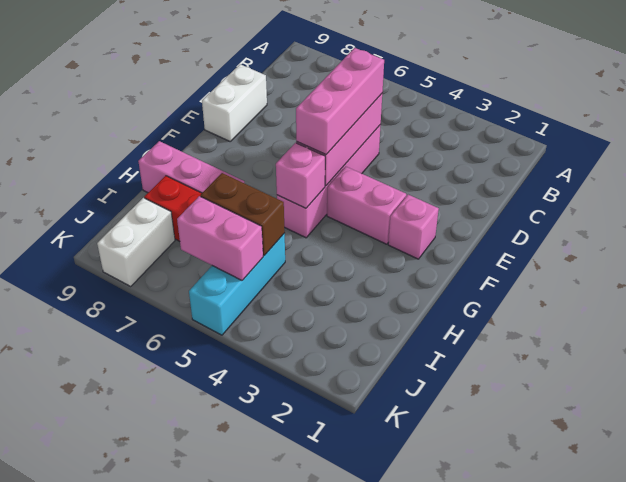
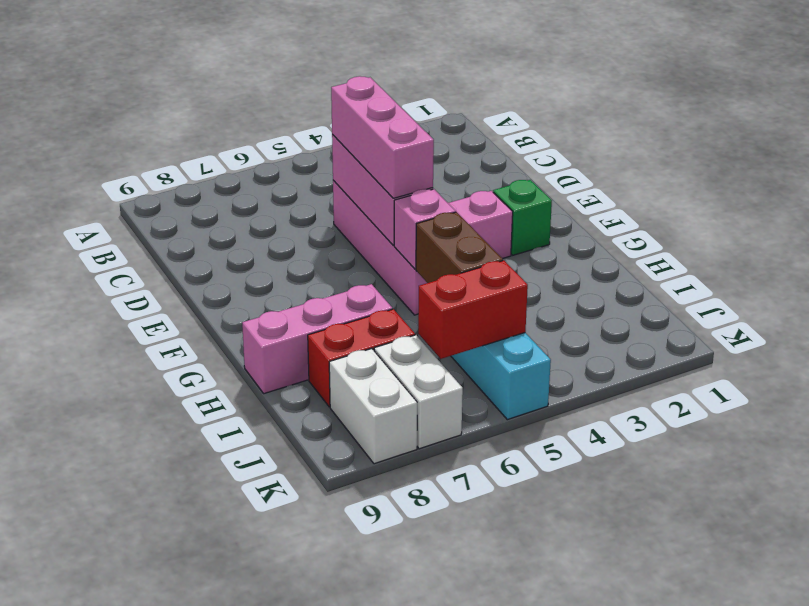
white 1x2 brick [202,64,267,141] -> white 1x2 brick moved to [374,335,463,449]
pink 1x1 brick [388,195,439,259] -> green 1x1 brick [493,180,552,255]
brown 1x2 brick [200,173,285,255] -> brown 1x2 brick turned to [416,212,503,283]
pink 1x2 brick [177,196,263,280] -> red 1x2 brick [418,260,528,359]

